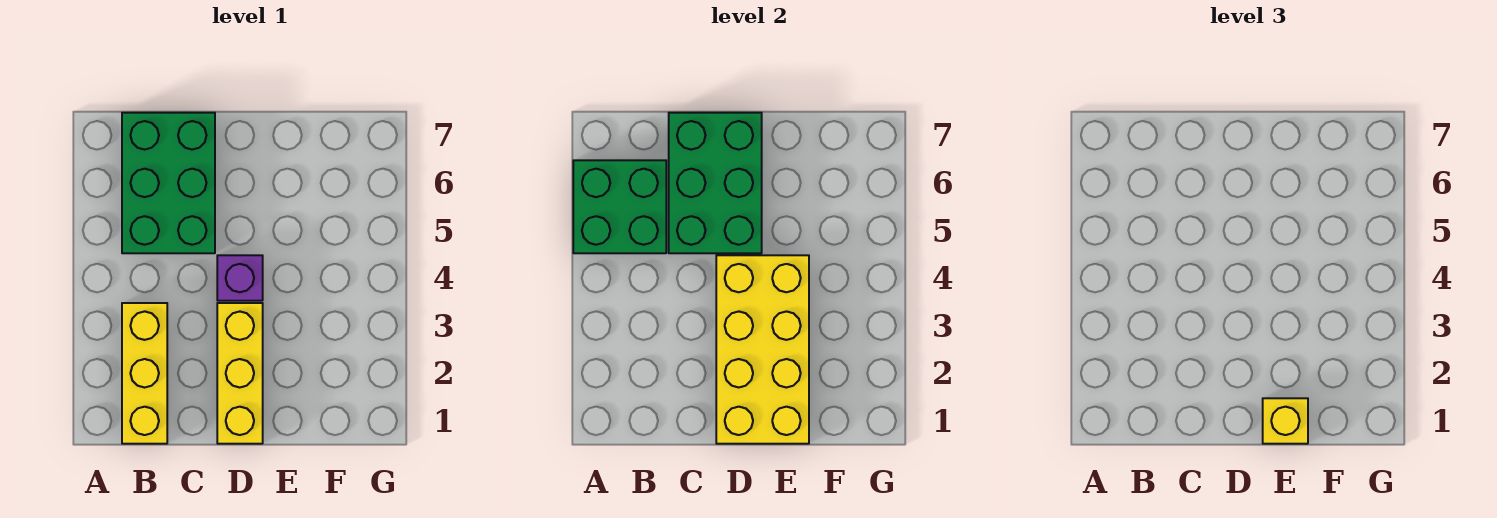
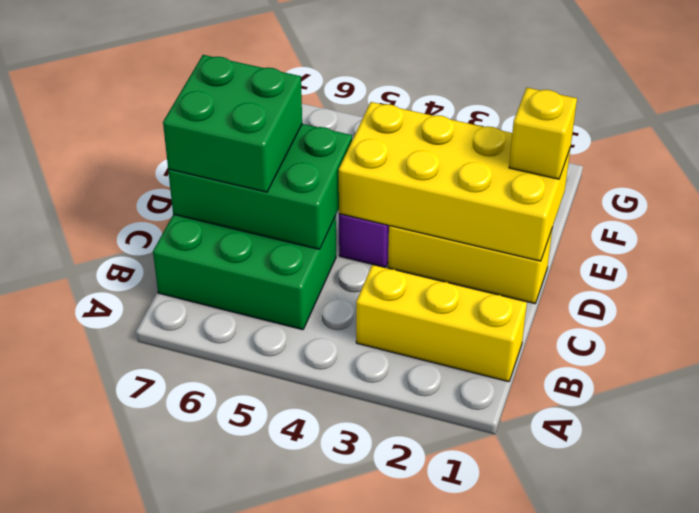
green 2x2 brick [573,160,666,253] -> green 2x2 brick moved to [163,55,302,192]

